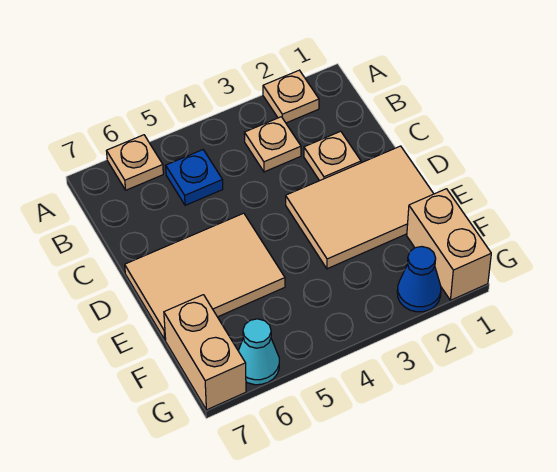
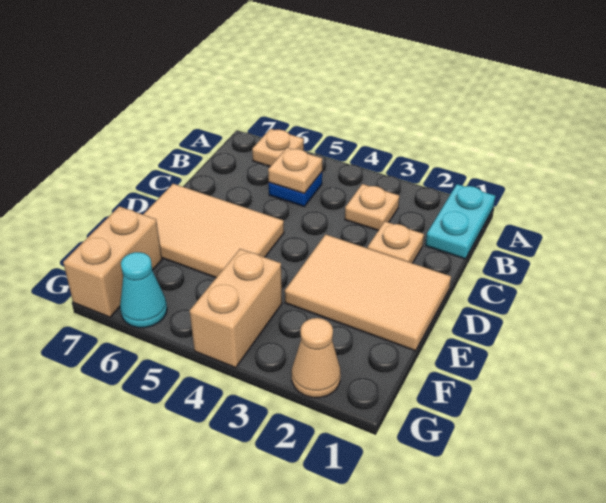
none -> cyan 1x2 plate [425,184,495,259]
tan 1x1 plate [263,70,319,123] -> tan 1x1 plate moved to [268,148,322,194]
tan 1x2 brick [407,189,491,300] -> tan 1x2 brick moved to [190,249,282,368]
blue 1x1 cone [397,247,441,312] -> tan 1x1 cone [292,318,341,398]

